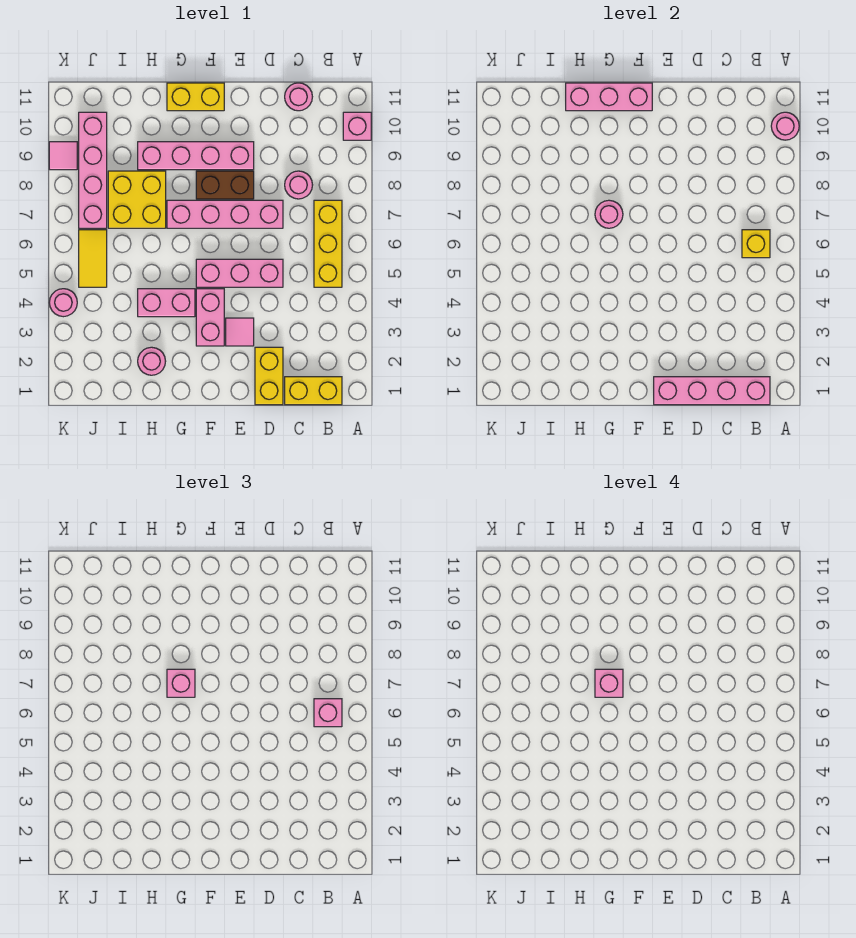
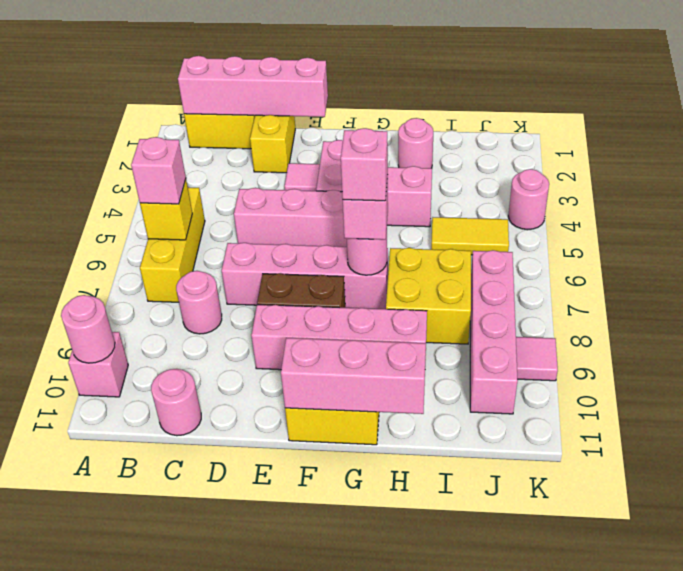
yellow 1x2 tile [79,230,107,287] -> yellow 1x2 tile turned to [431,217,509,255]

